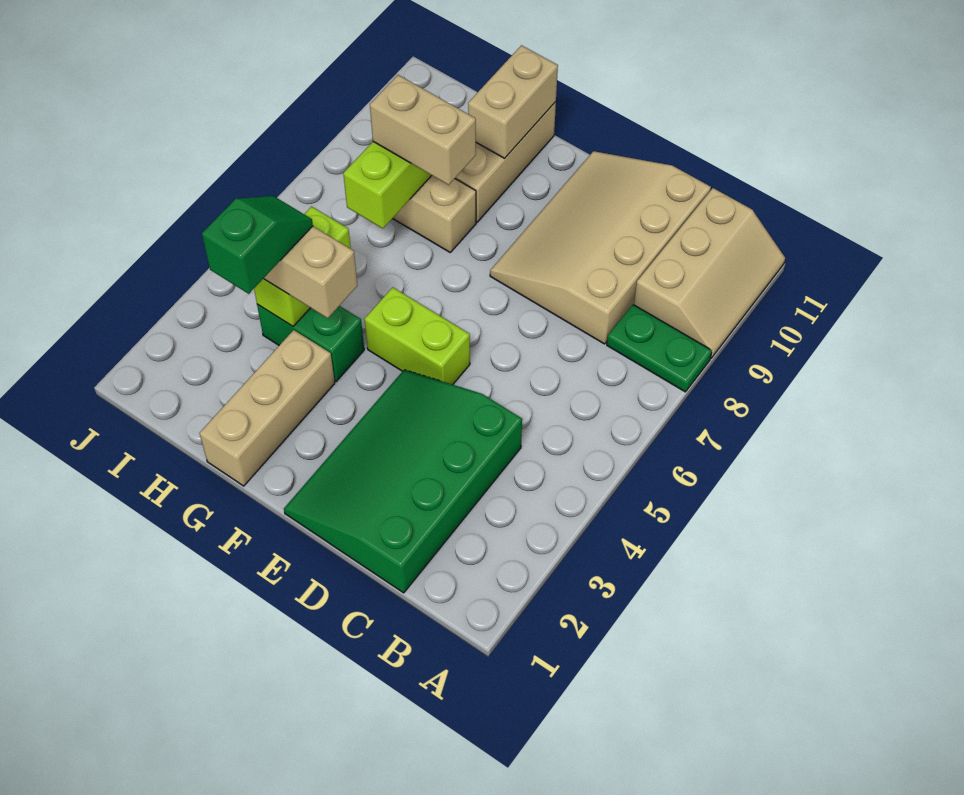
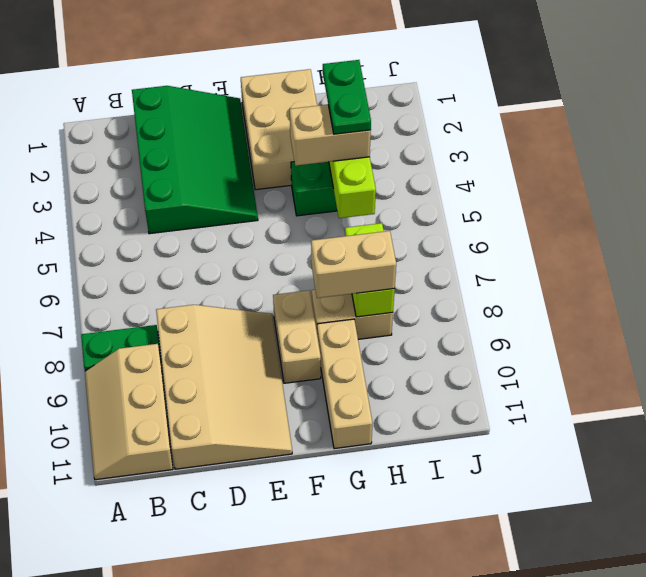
lime 1x2 brick [364,287,470,385] -> none
tan 1x3 brick [200,330,335,486] -> tan 2x3 brick [241,69,317,190]
tan 1x2 brick [468,45,558,158] -> tan 1x2 brick moved to [273,290,321,383]
green 1x2 slope [202,196,313,294] -> green 1x2 plate [323,60,371,134]

